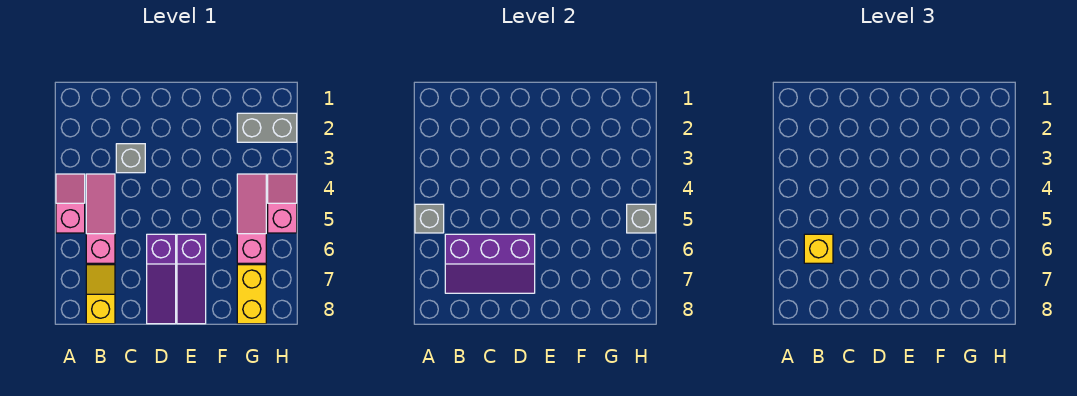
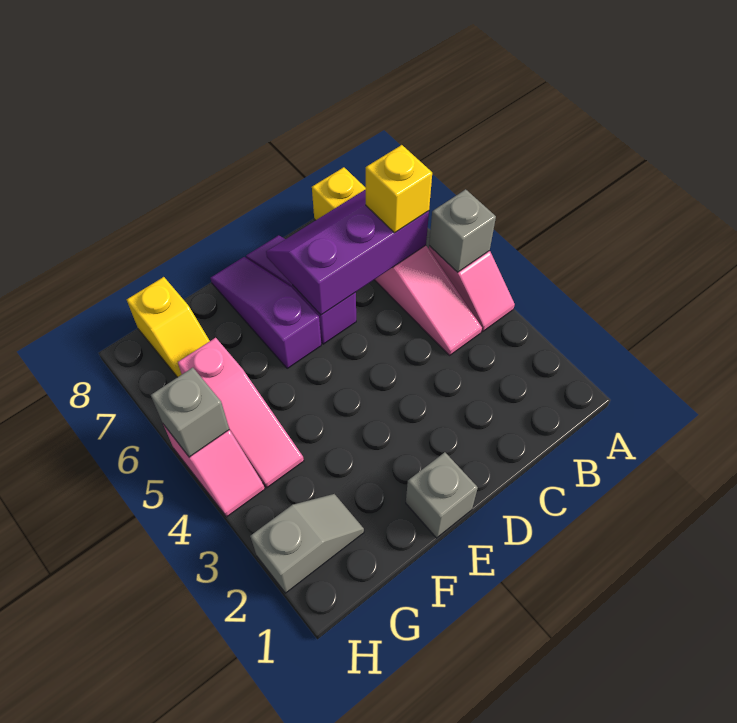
grey 1x1 brick [116,144,145,173] -> grey 1x1 brick moved to [406,452,478,538]
grey 1x2 brick [237,113,297,142] -> grey 1x2 slope [250,494,364,593]
yellow 1x2 brick [237,265,266,324] -> yellow 1x2 slope [127,277,210,377]

